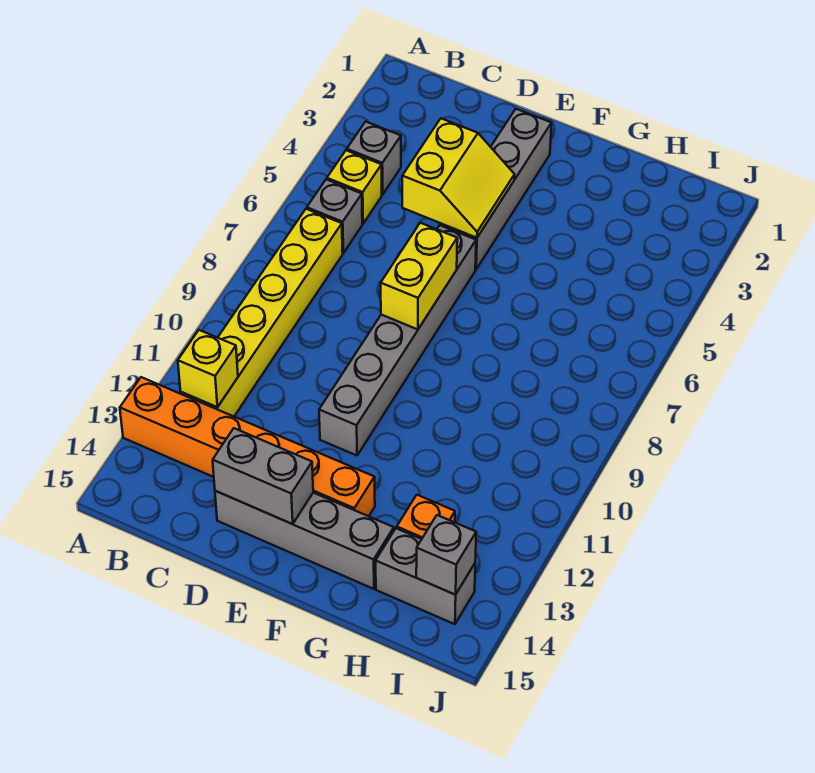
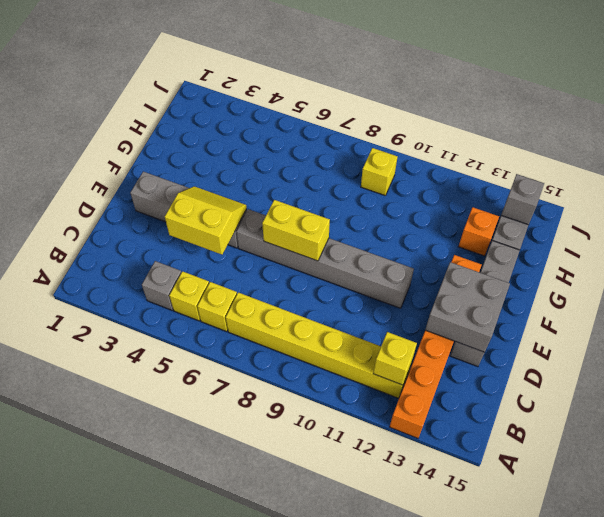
grey 1x1 brick [307,179,362,253] -> yellow 1x1 brick [197,282,237,332]
grey 1x2 brick [213,428,313,524] -> grey 2x2 brick [425,262,510,352]
none -> yellow 1x1 brick [361,148,397,196]

